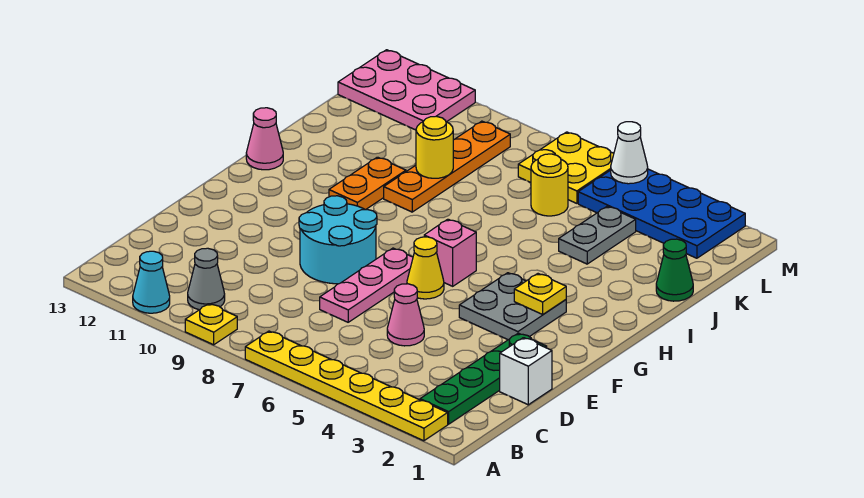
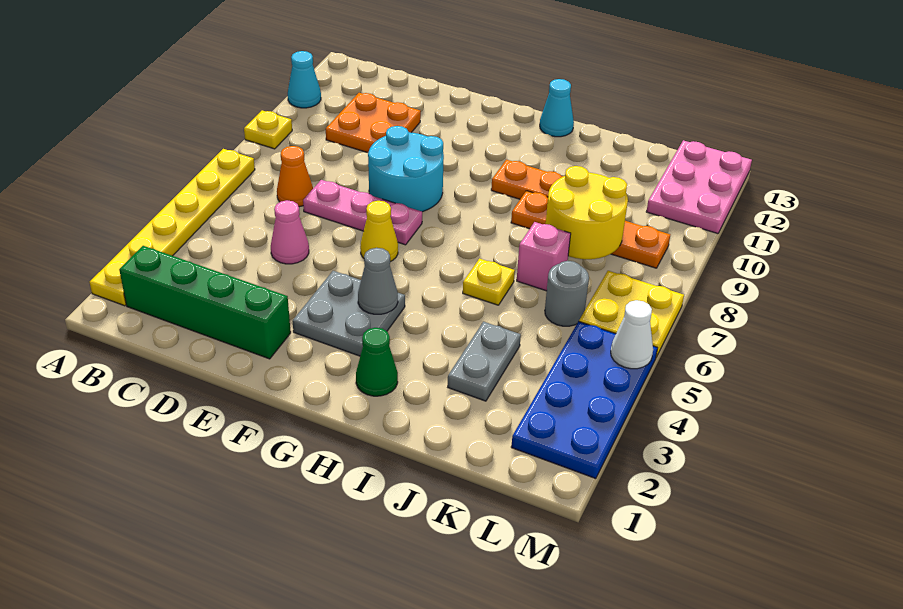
green 1x4 plate [420,333,547,424] -> green 1x4 brick [119,246,291,359]
grey 1x1 cone [188,248,225,310] -> grey 1x1 cone moved to [358,248,398,314]
none -> orange 1x1 cone [277,146,313,207]
none -> orange 2x2 plate [326,93,421,153]
white 1x1 brick [500,338,552,405] -> none
yellow 1x1 plate [514,274,566,314] -> yellow 1x1 plate moved to [463,259,515,305]
pink 1x1 brick [424,219,476,286] -> pink 1x1 brick moved to [517,222,571,291]
pink 1x1 cone [246,108,283,170] -> cyan 1x1 cone [540,79,574,137]
green 1x1 cone [656,239,693,301] -> green 1x1 cone moved to [356,328,398,396]
grey 1x2 plate [559,206,636,264] -> grey 1x2 plate turned to [448,322,521,401]
yellow 1x1 round brick [416,116,453,178] -> yellow 2x2 round brick [546,166,628,259]
yellow 1x1 round brick [531,154,568,216] -> grey 1x1 round brick [545,261,589,326]

